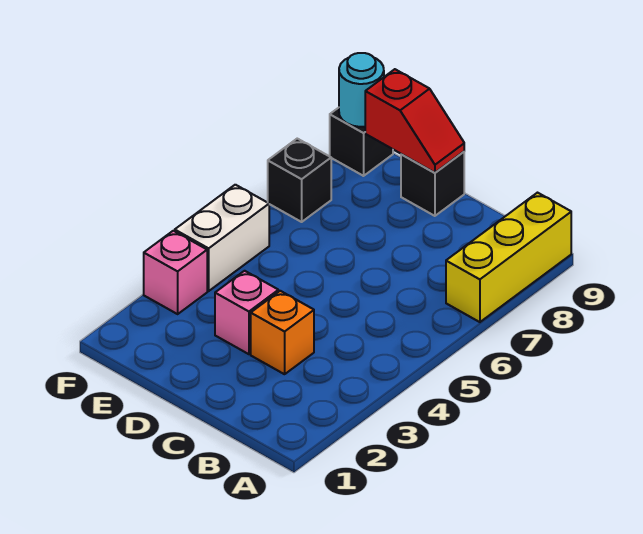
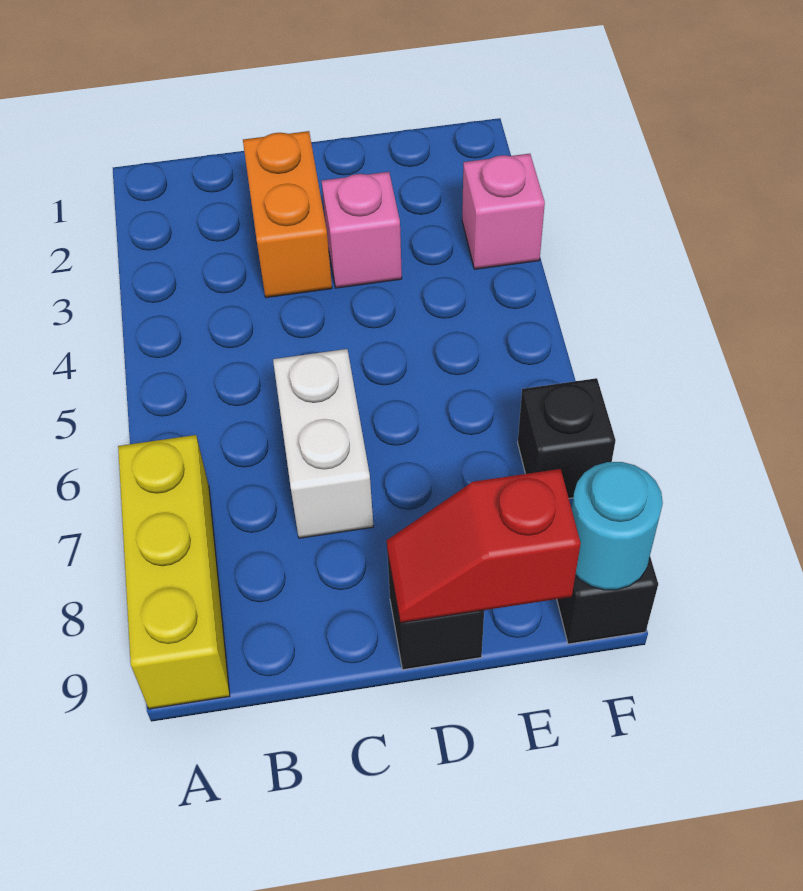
orange 1x1 brick [251,291,314,374] -> orange 1x2 brick [243,131,332,298]
white 1x2 brick [175,185,269,291] -> white 1x2 brick moved to [273,349,373,538]

